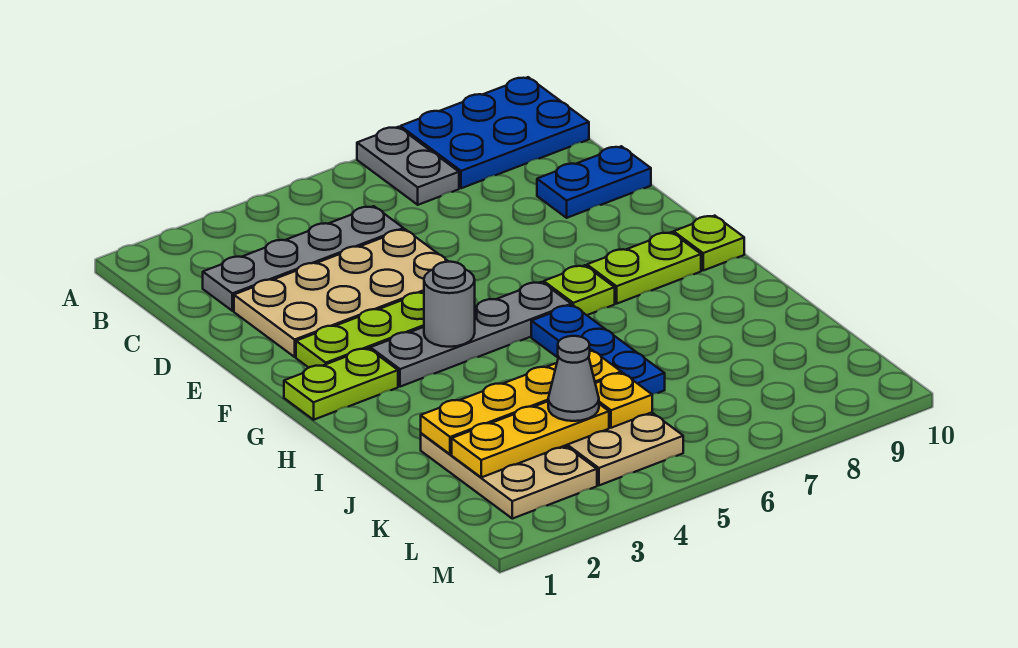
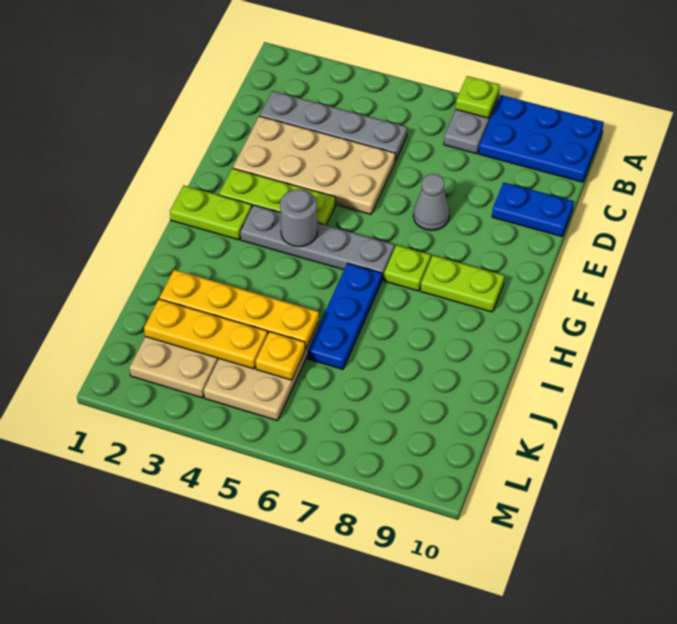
lime 1x1 plate [674,216,744,270] -> lime 1x1 plate moved to [456,76,500,118]
grey 1x1 cone [548,336,599,421] -> grey 1x1 cone moved to [413,174,449,231]

